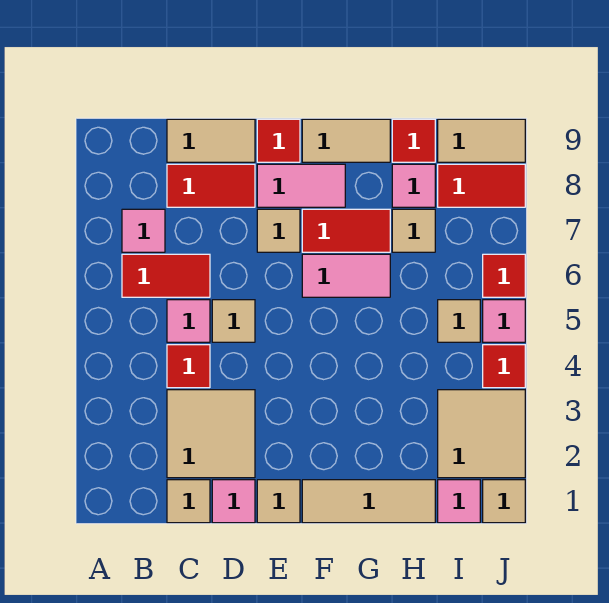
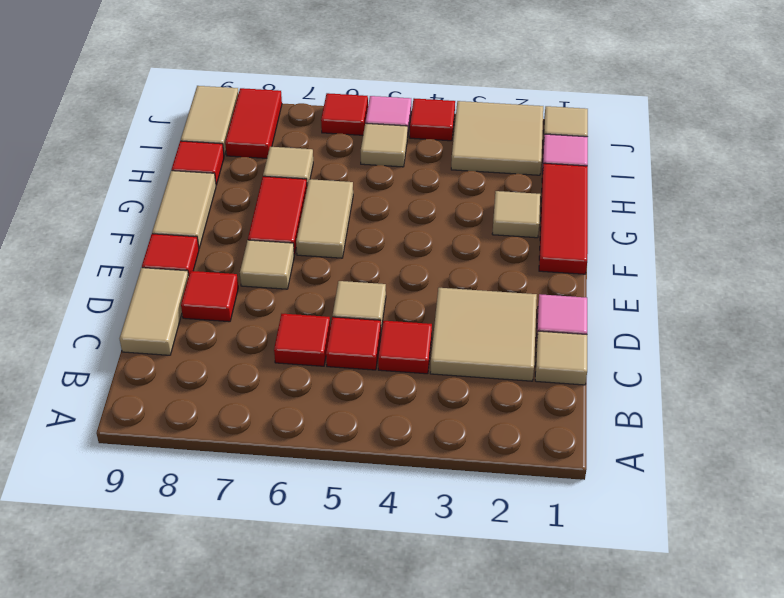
red 1x2 tile [122,254,210,297] -> red 1x1 tile [274,314,330,366]
pink 1x1 tile [122,209,165,252] -> none
pink 1x1 tile [167,300,210,342] -> red 1x1 tile [326,317,381,370]
red 1x2 tile [167,164,255,207] -> red 1x1 tile [181,271,238,322]
tan 1x1 tile [257,480,300,523] -> tan 1x1 tile moved to [492,191,540,238]
pink 1x2 tile [257,164,345,207] -> none
tan 1x3 tile [302,480,435,523] -> red 1x3 tile [539,163,588,274]
pink 1x2 tile [302,254,390,297] -> tan 1x2 tile [296,179,353,258]
pink 1x1 tile [392,164,435,207] -> none

